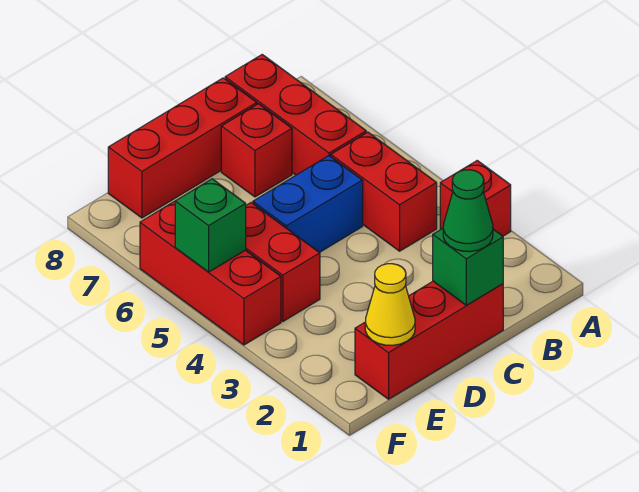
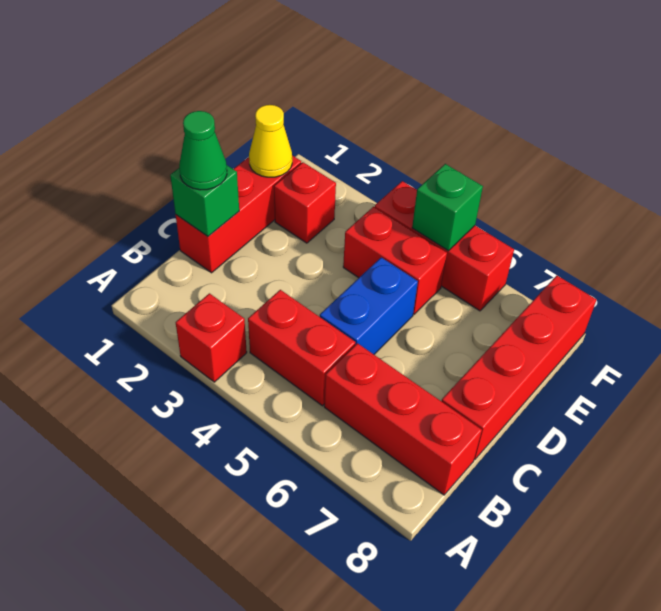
red 1x1 brick [221,104,292,197] -> red 1x1 brick moved to [274,162,336,243]
red 1x3 brick [108,78,257,218] -> red 1x4 brick [442,276,596,459]

